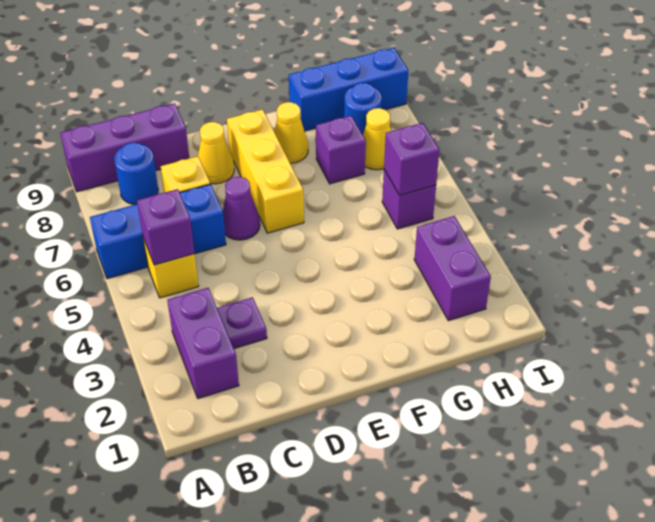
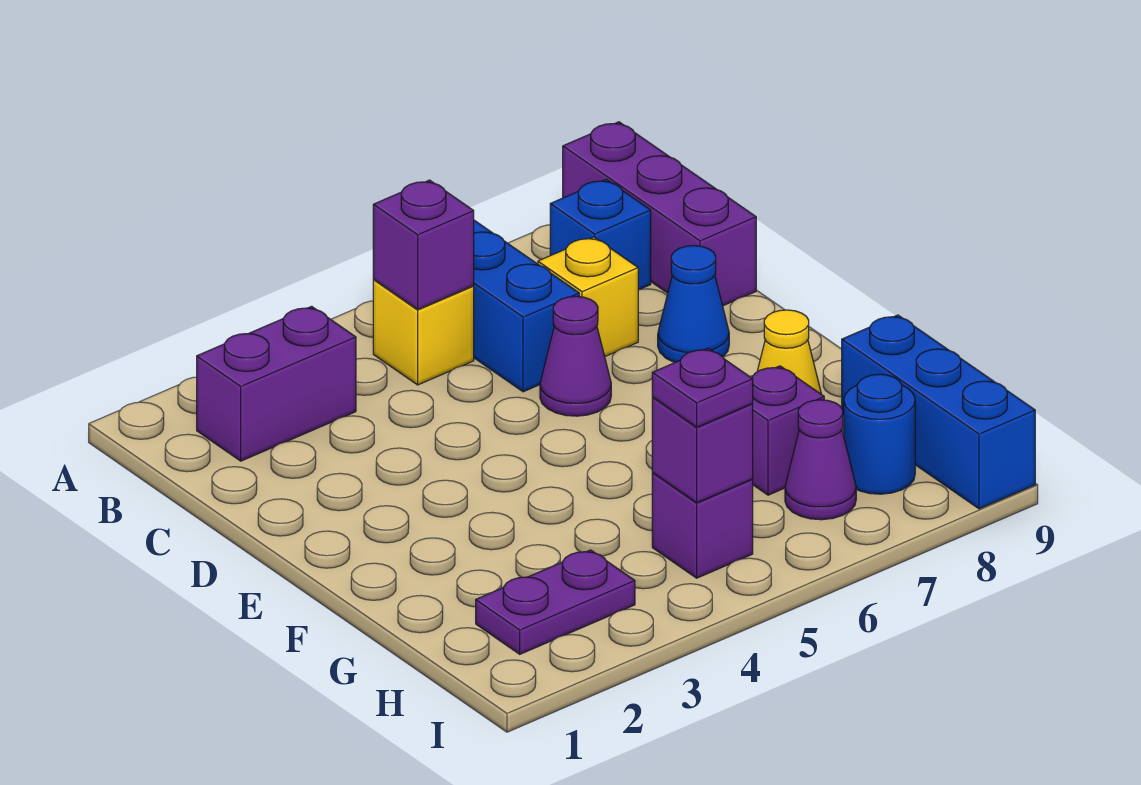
blue 1x1 round brick [114,142,158,205] -> blue 1x1 brick [550,179,651,290]
purple 1x1 plate [217,297,267,349] -> purple 1x1 plate moved to [652,348,753,427]
yellow 1x1 cone [198,122,234,184] -> blue 1x1 cone [658,246,729,362]
yellow 1x3 brick [227,110,304,233] -> none
purple 1x2 brick [414,216,491,321] -> purple 1x2 plate [476,550,635,654]
yellow 1x1 cone [363,108,391,170] -> purple 1x1 cone [785,400,856,520]

